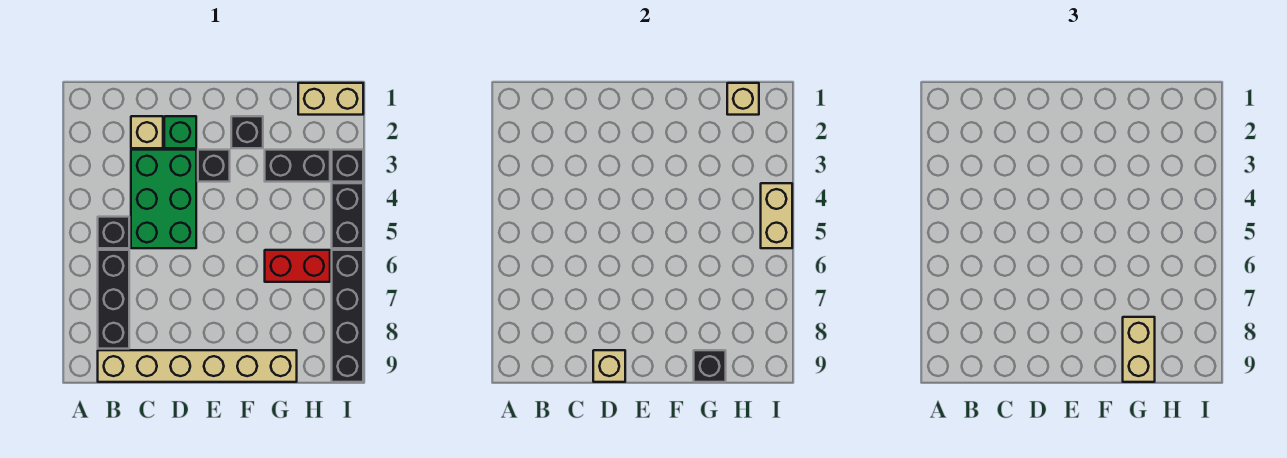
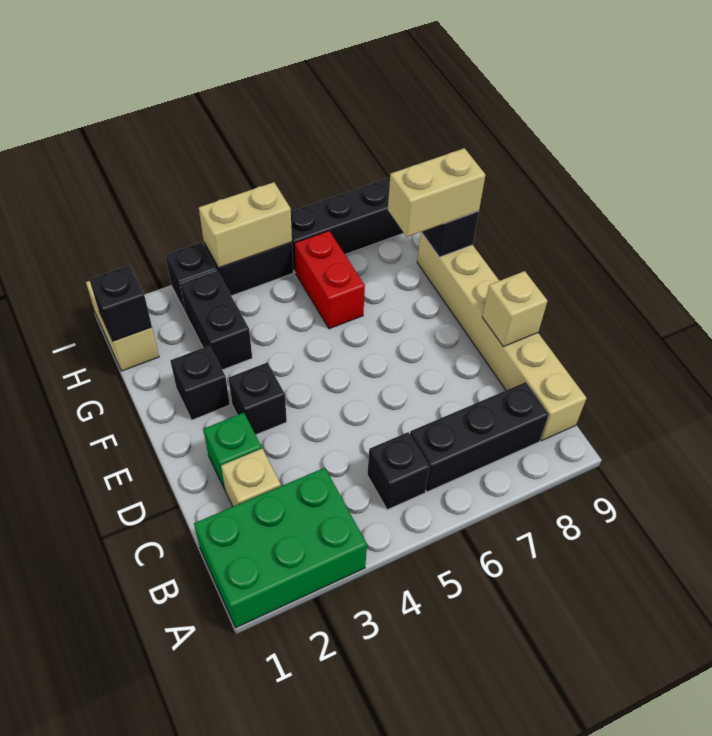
green 2x3 brick [131,150,196,248] -> green 2x3 brick moved to [194,468,367,628]
tan 1x1 brick [727,83,759,115] -> black 1x1 brick [89,265,152,342]

